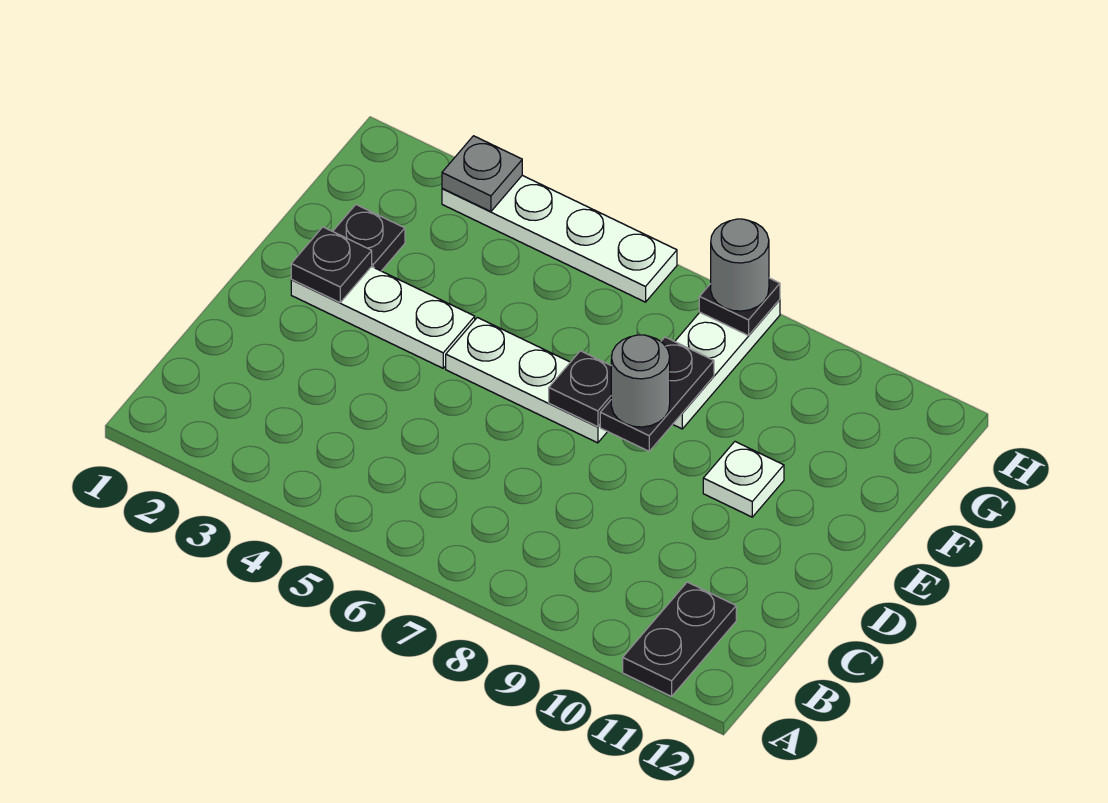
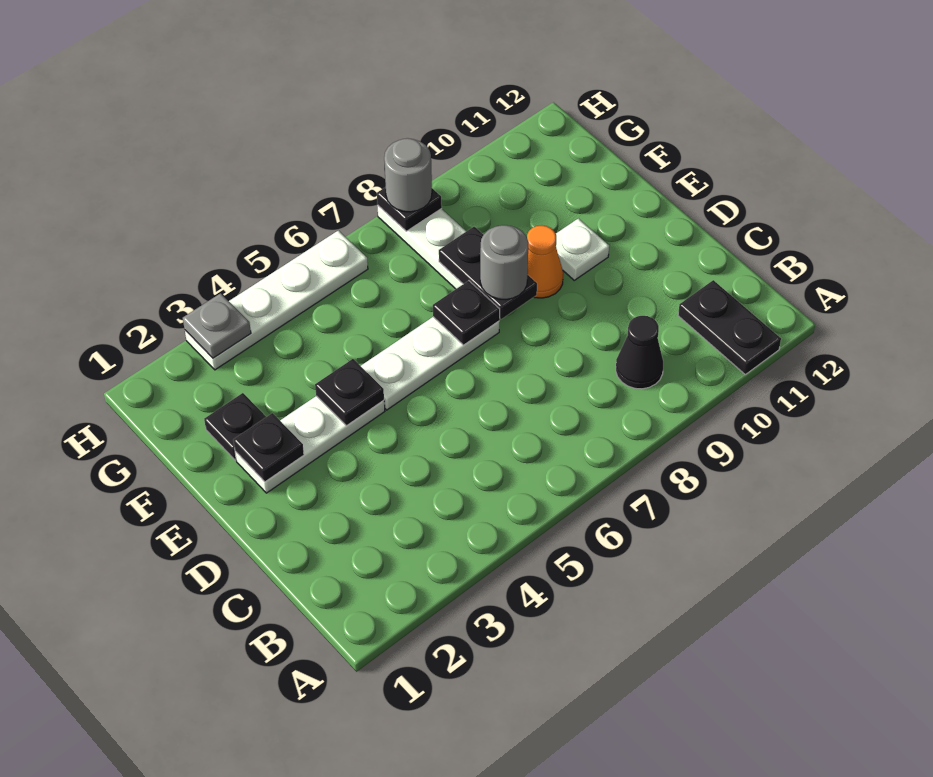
none -> black 1x1 cone [616,316,663,389]
none -> black 1x1 plate [315,359,384,426]
none -> orange 1x1 cone [527,225,563,298]

